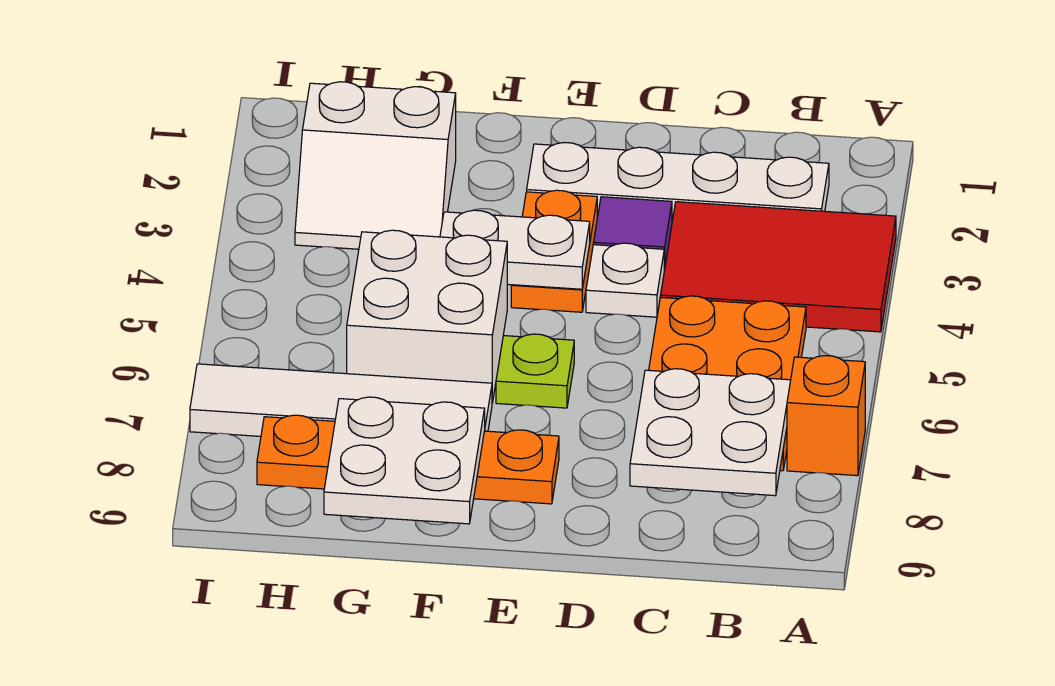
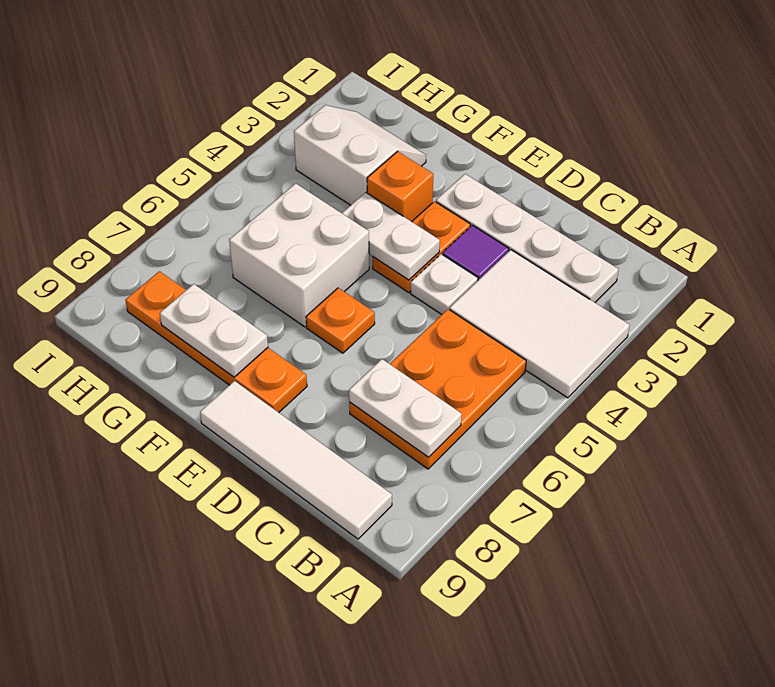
red 2x3 tile [661,202,896,332] -> white 2x3 tile [449,250,630,398]
orange 1x1 brick [787,356,865,476] -> orange 1x1 brick moved to [367,152,433,222]
white 2x2 plate [630,369,791,496] -> white 1x2 plate [349,359,462,457]
lime 1x1 plate [496,334,574,408] -> orange 1x1 plate [306,288,375,353]
white 1x4 tile [190,364,492,436] -> white 1x4 tile moved to [200,381,392,539]
white 2x2 plate [324,397,485,524] -> white 1x2 plate [160,284,268,377]
white 2x2 slope [295,82,456,249] -> white 2x2 slope turned to [294,105,426,205]

